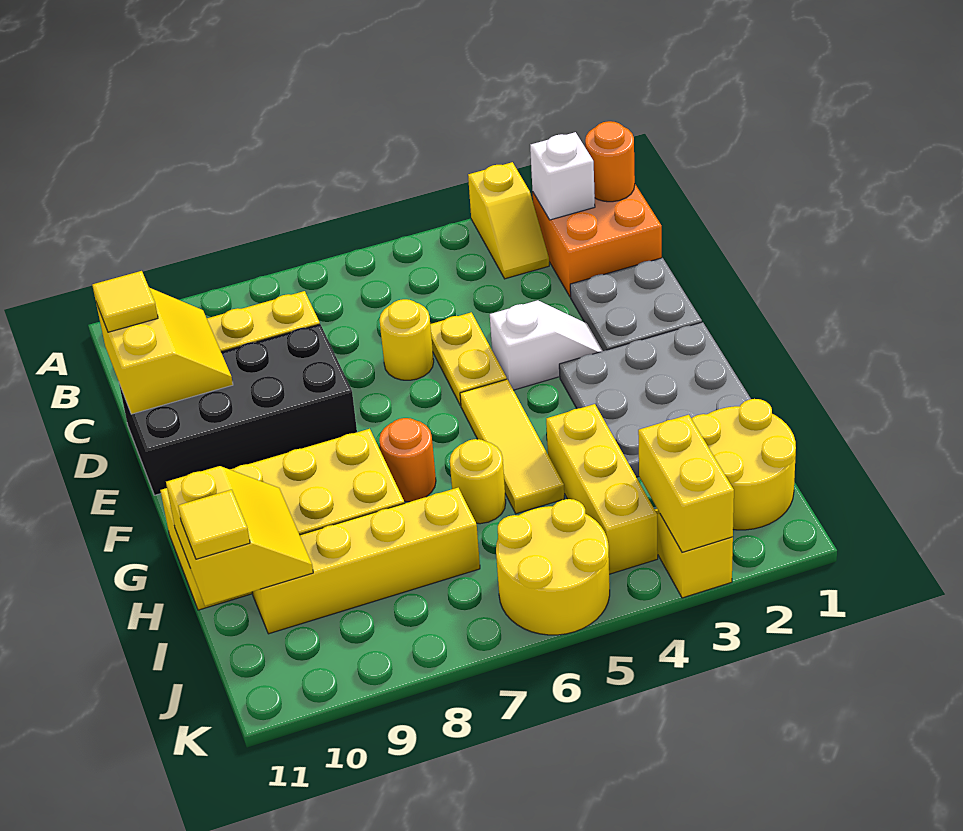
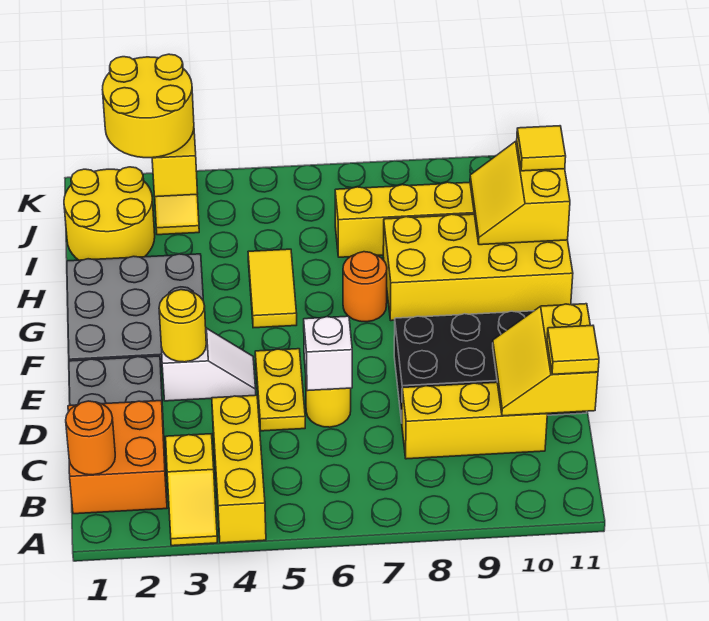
yellow 1x2 slope [468,162,549,279] -> yellow 1x2 slope turned to [166,434,217,546]
white 1x1 brick [530,132,595,220] -> white 1x1 brick moved to [304,316,352,391]
white 1x2 slope [490,300,603,390] -> white 1x2 slope turned to [162,328,256,401]
yellow 1x3 tile [460,379,565,514] -> yellow 1x2 tile [248,249,297,328]
yellow 1x3 brick [546,404,658,574] -> yellow 1x3 brick moved to [212,395,266,543]
yellow 1x1 round brick [450,439,506,524] -> yellow 1x1 round brick moved to [159,290,206,362]
yellow 2x2 round brick [496,499,610,635] -> yellow 2x2 round brick moved to [102,54,194,158]

